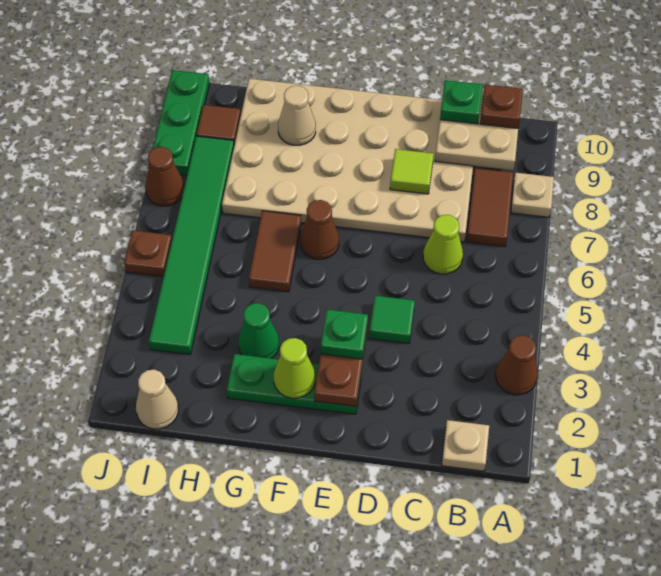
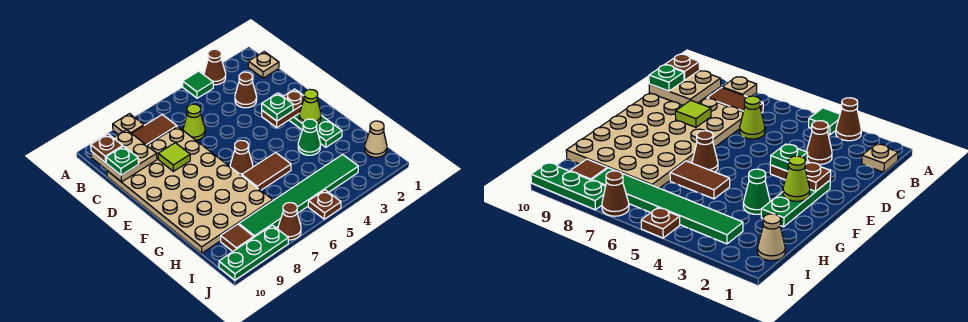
none -> brown 1x1 cone [235,72,257,108]
green 1x1 tile [369,296,415,343] -> green 1x1 tile moved to [183,71,213,98]
tan 1x1 cone [278,86,316,145] -> none

